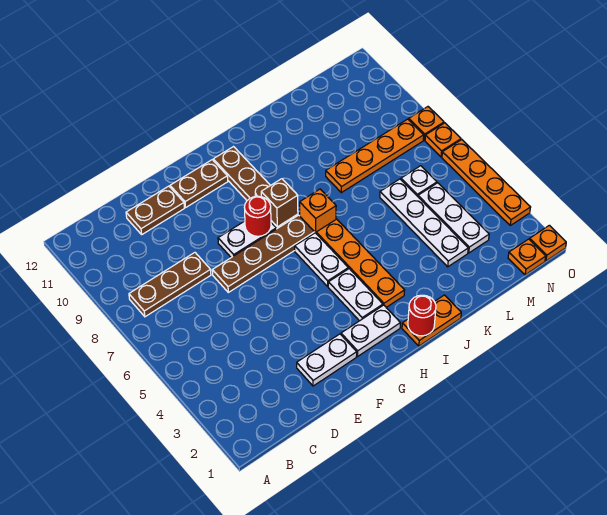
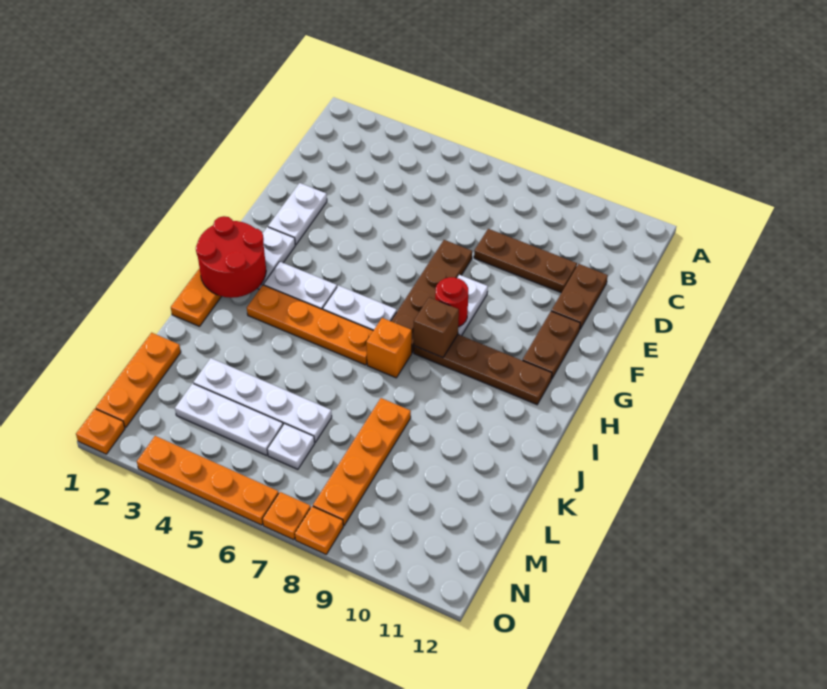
brown 1x3 plate [129,253,211,317] -> brown 1x3 plate turned to [474,229,577,293]
red 1x1 round brick [408,295,436,336] -> red 2x2 round brick [196,216,266,298]
orange 1x1 plate [508,239,546,275] -> orange 1x3 plate [96,333,181,428]

